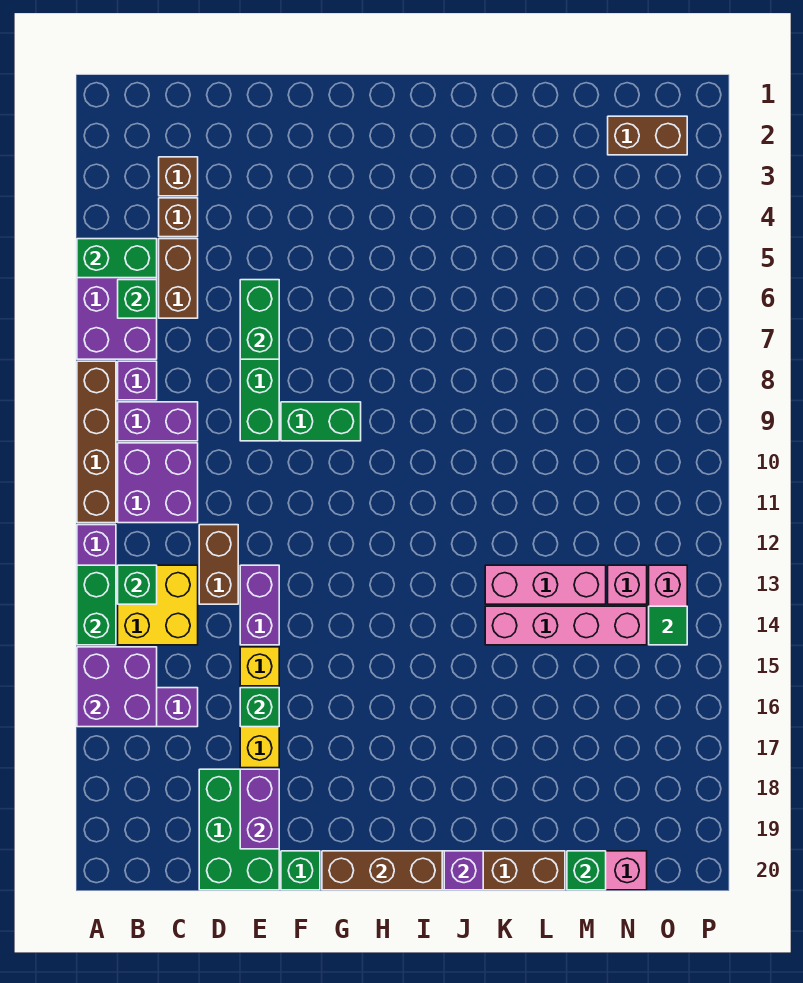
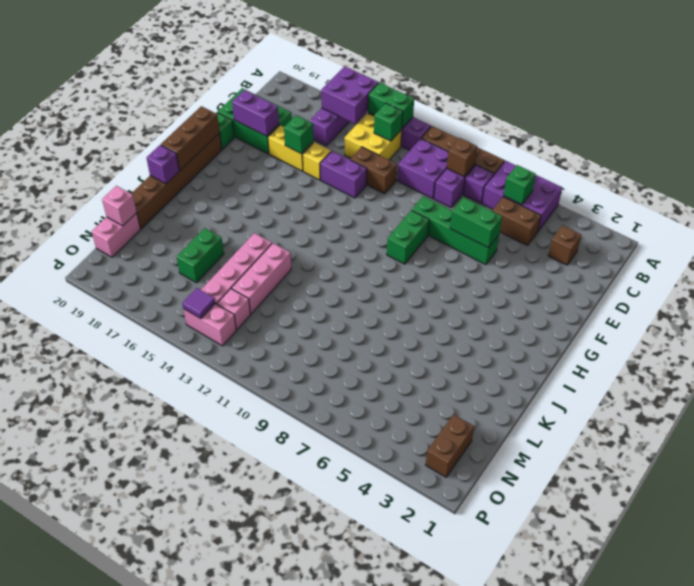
green 1x2 brick [77,239,157,278] -> green 1x2 brick moved to [177,228,224,283]
brown 1x1 brick [159,198,198,237] -> brown 1x1 brick moved to [447,138,477,177]
green 1x1 brick [567,851,606,890] -> pink 1x1 brick [102,186,137,226]
green 1x1 tile [649,606,687,645] -> purple 1x1 tile [182,288,215,318]

